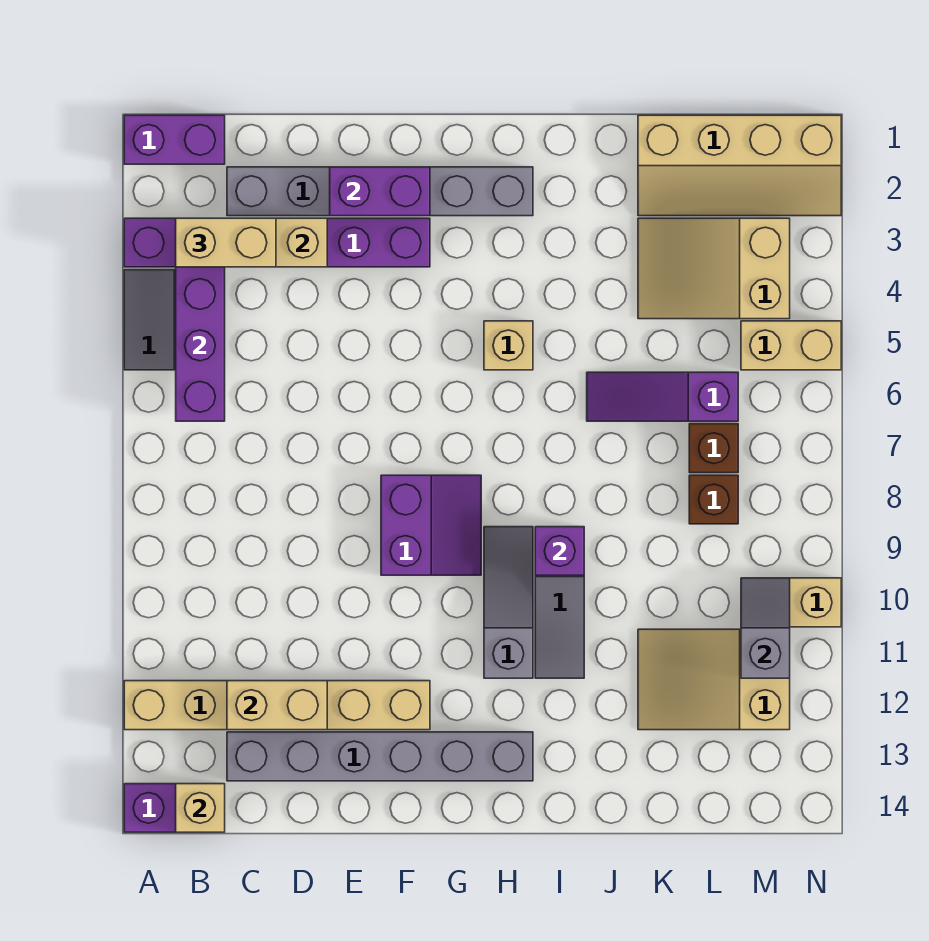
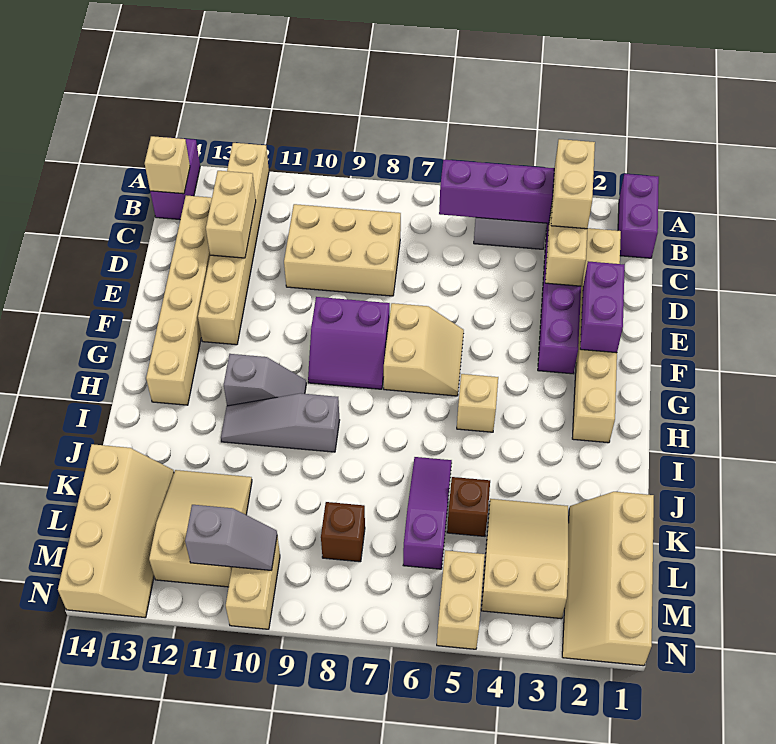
grey 1x6 brick [227,167,533,216] -> tan 1x6 brick [572,228,621,443]
none -> tan 2x3 brick [284,204,401,296]
grey 1x6 brick [227,732,533,781] -> tan 1x6 brick [146,195,212,405]
none -> tan 2x2 slope [384,303,464,396]
grey 1x3 slope [484,527,533,678] -> grey 1x2 slope [224,354,306,406]
purple 1x1 brick [535,527,584,575] -> none
none -> tan 2x4 slope [58,444,174,618]
brown 1x1 brick [689,424,738,473] -> brown 1x1 brick moved to [447,477,490,536]

